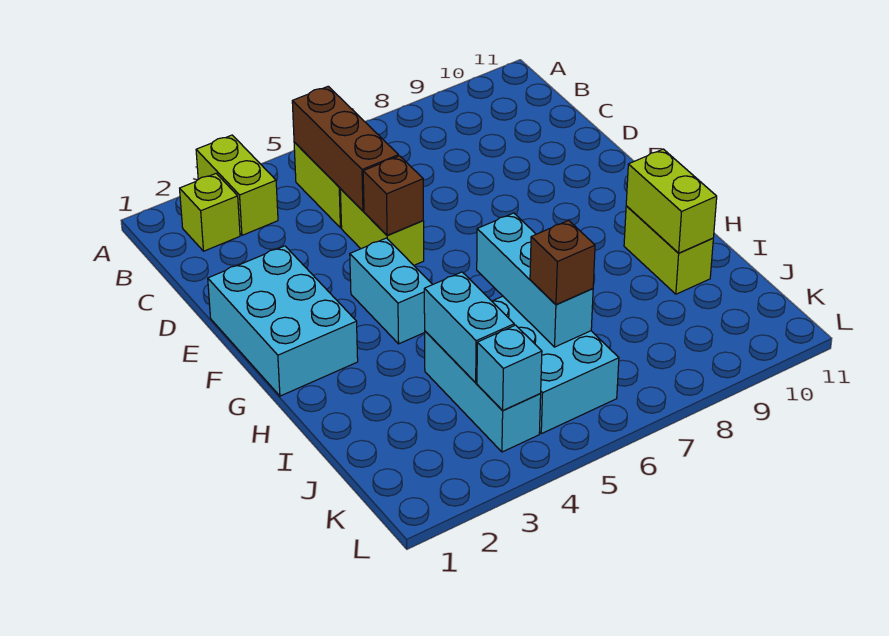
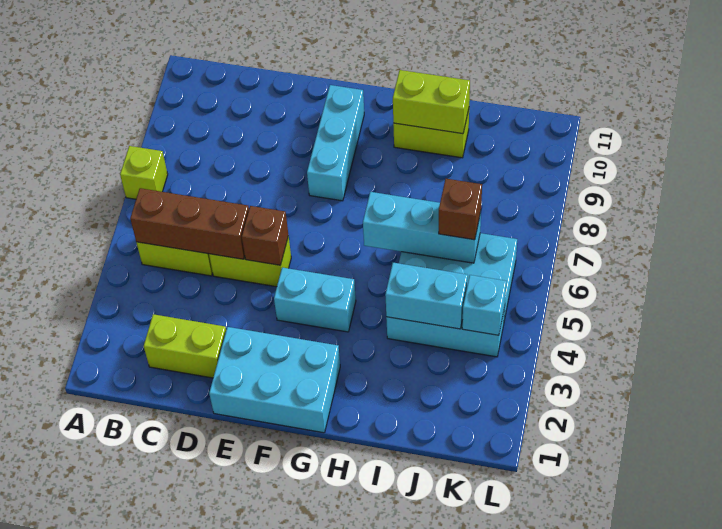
lime 1x2 brick [196,135,278,235] -> lime 1x2 brick moved to [144,314,226,378]
lime 1x1 brick [180,173,240,251] -> lime 1x1 brick moved to [120,146,168,199]
none -> cyan 1x3 brick [307,85,364,201]

